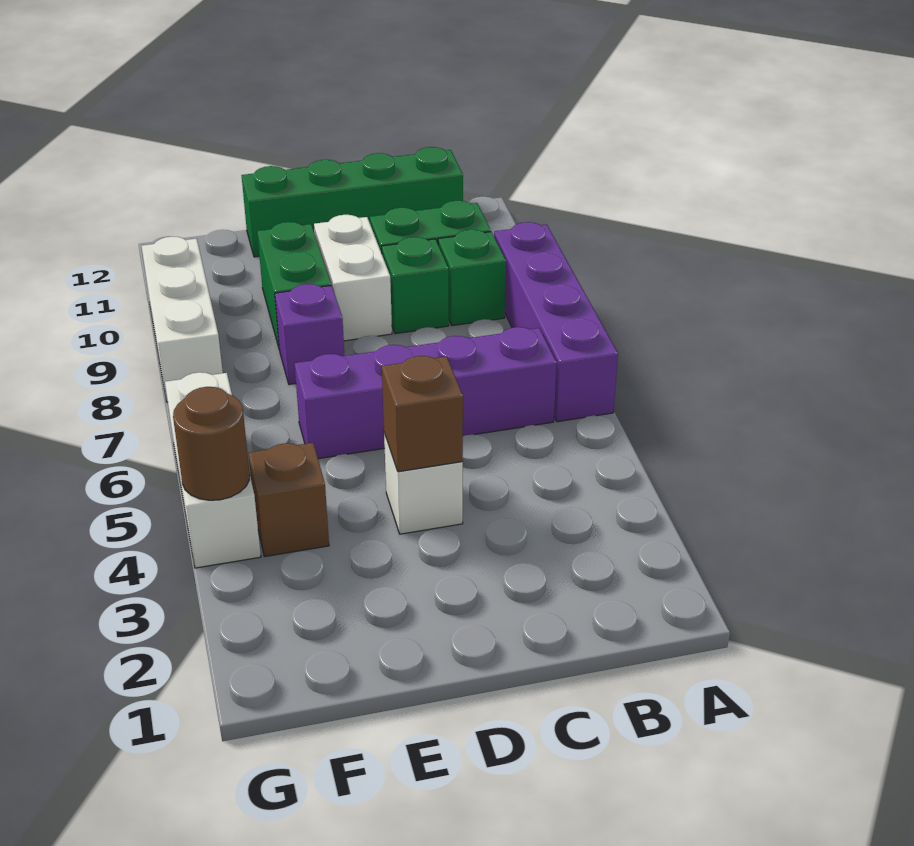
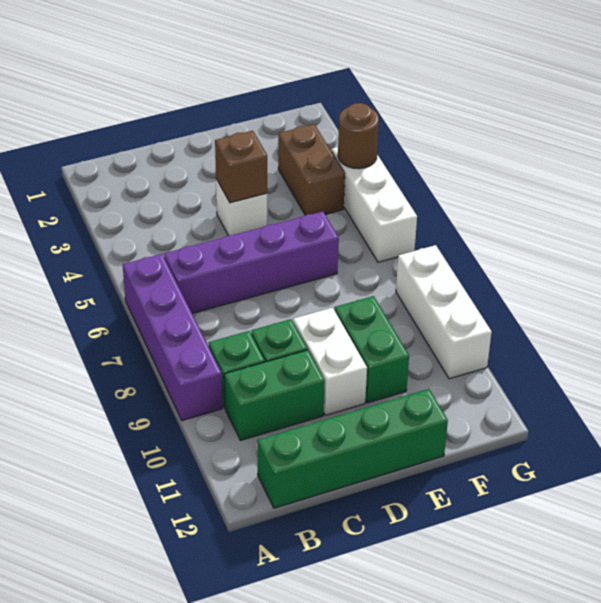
purple 1x1 brick [275,284,344,385] -> none
brown 1x1 brick [248,443,329,557] -> brown 1x2 brick [278,124,345,215]

